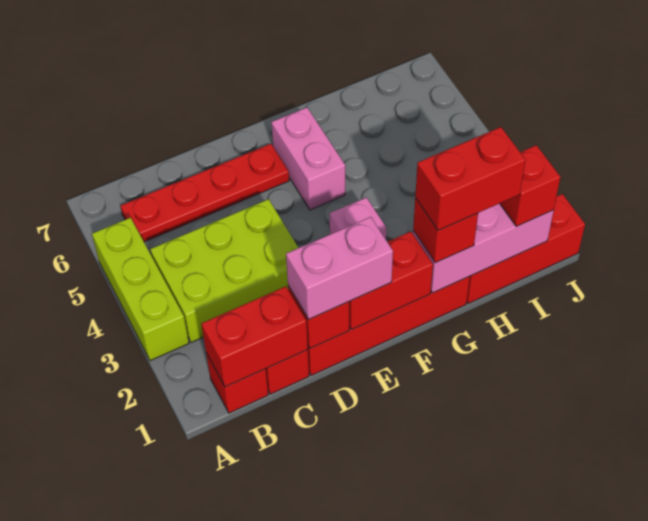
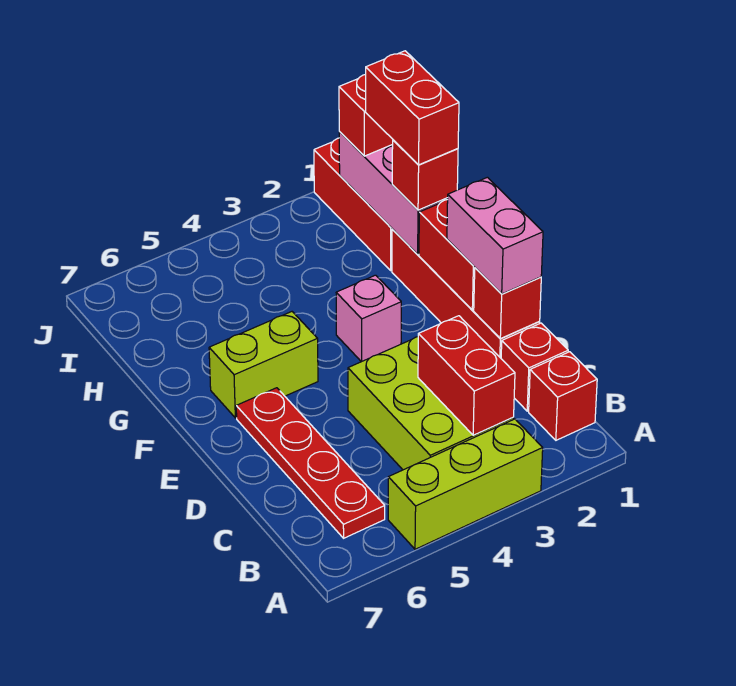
red 1x2 brick [201,286,308,387] -> red 1x2 brick moved to [418,316,515,435]
pink 1x2 brick [272,108,345,210] -> lime 1x2 brick [209,312,318,418]

